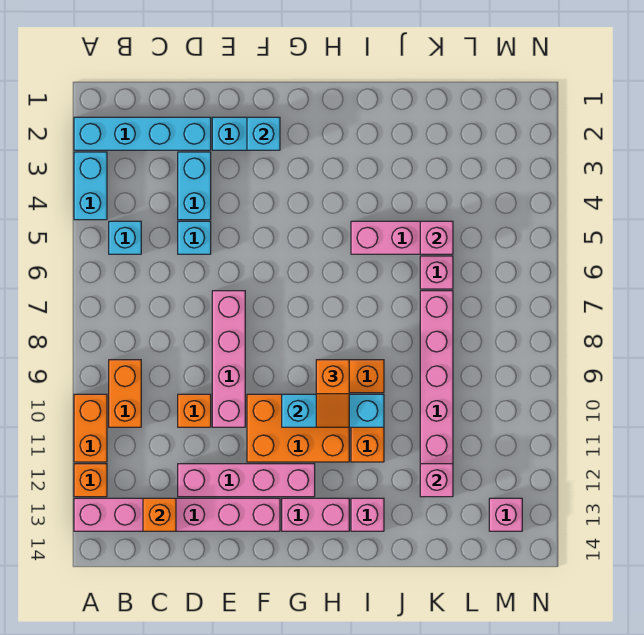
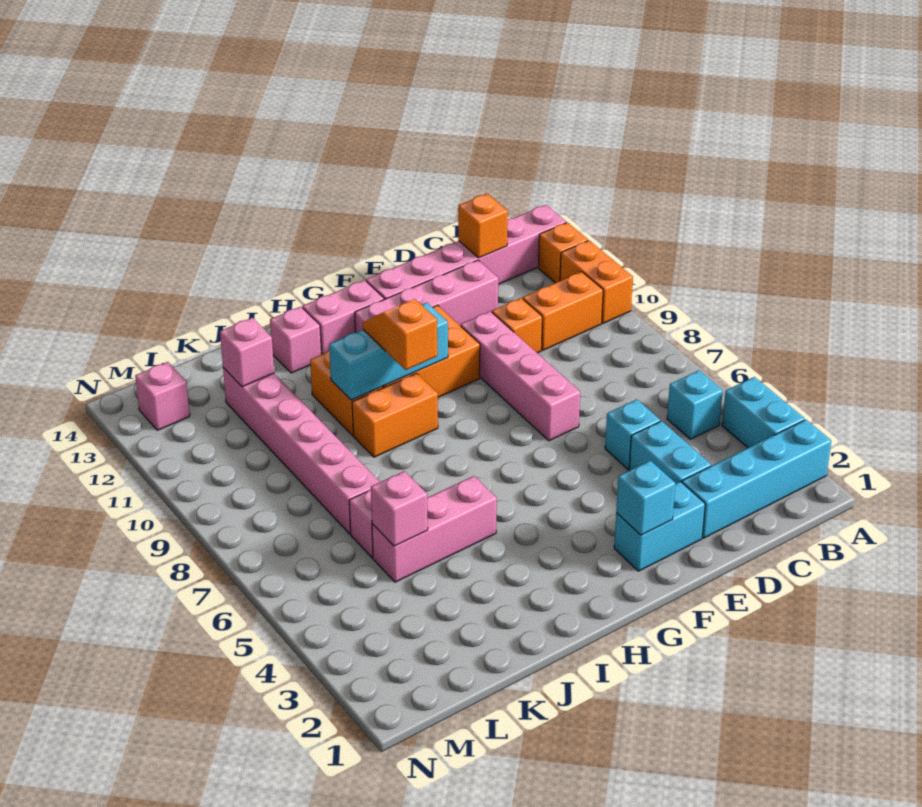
orange 1x2 brick [109,360,141,427] -> orange 1x2 brick turned to [523,272,603,350]

